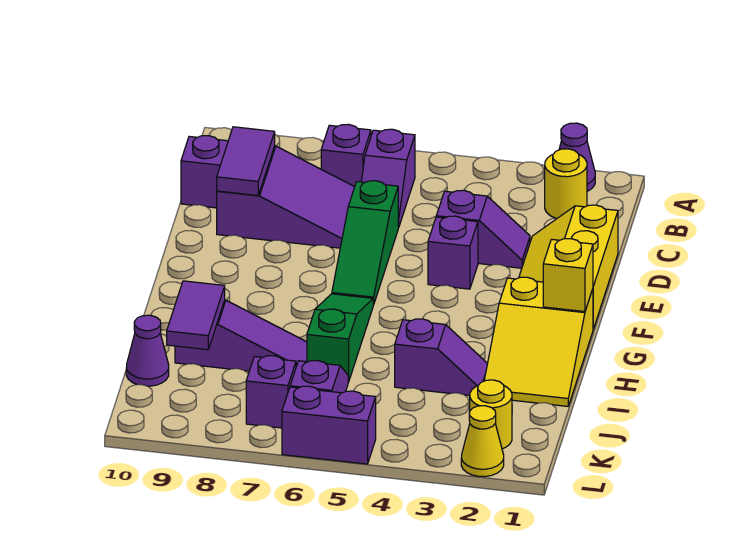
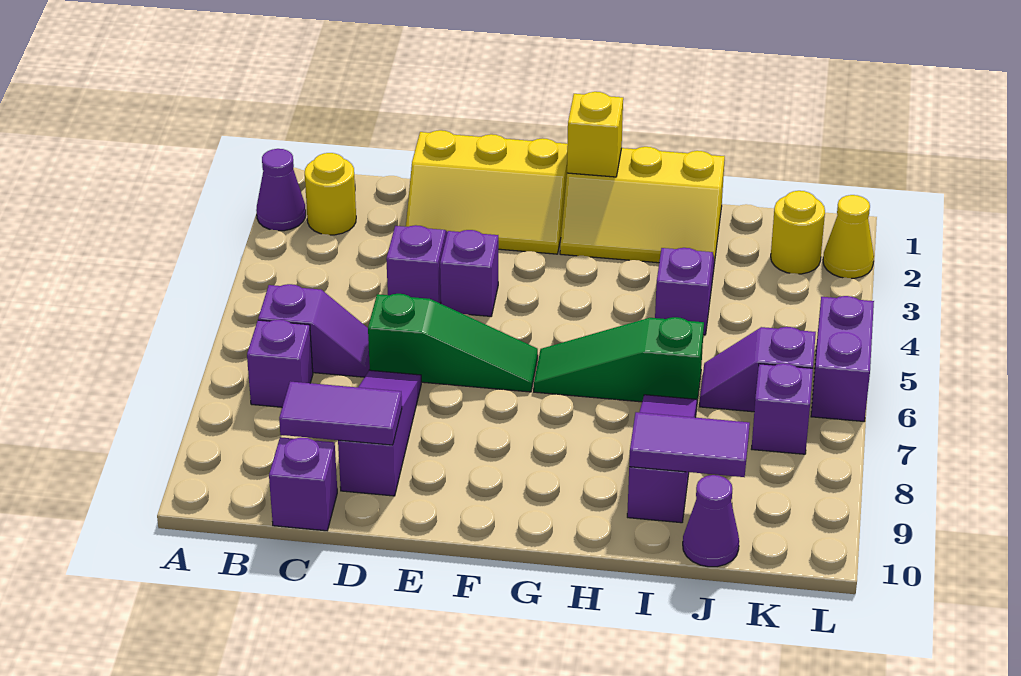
purple 2x3 slope [217,146,355,248] -> purple 1x3 slope [338,370,421,496]
yellow 2x3 slope [484,277,593,406] -> yellow 2x3 slope turned to [560,147,725,263]

